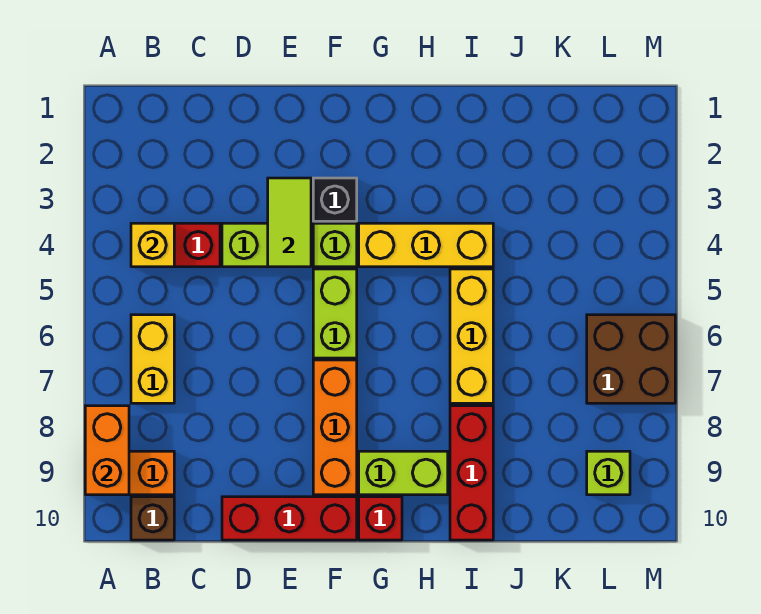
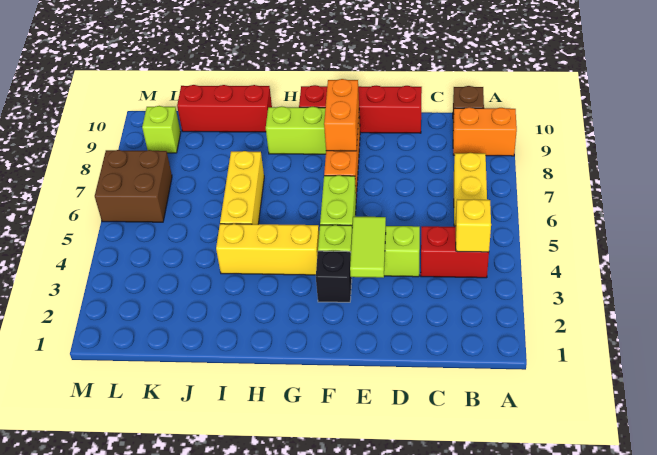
orange 1x2 brick [85,406,129,495] -> orange 1x2 brick moved to [324,79,359,151]
red 1x3 brick [450,406,493,540] -> red 1x3 brick turned to [177,85,272,132]

